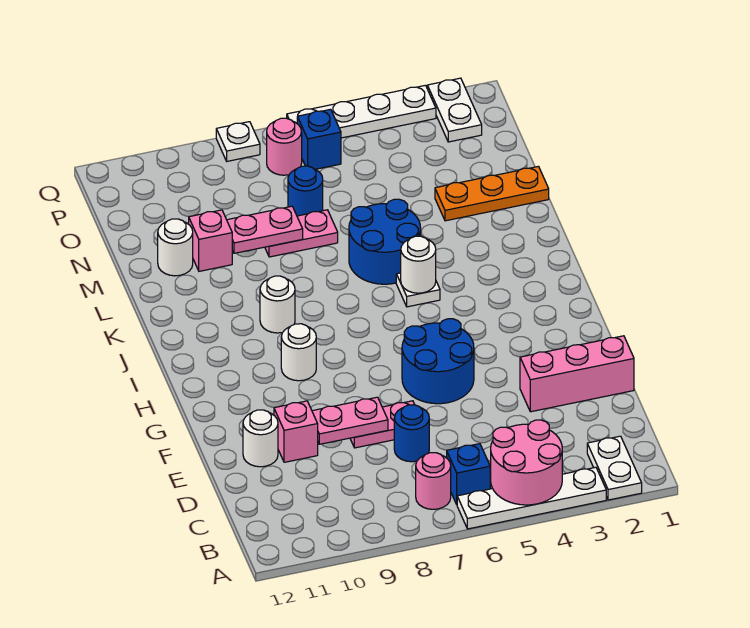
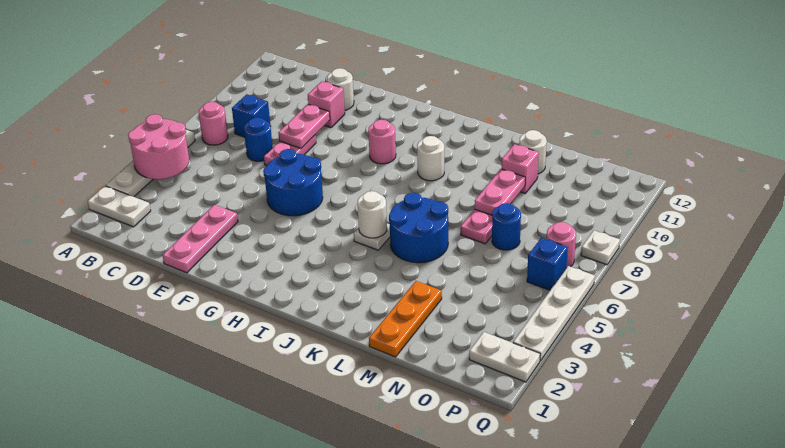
blue 1x1 brick [447,444,490,504] -> blue 1x1 brick moved to [232,94,270,137]
pink 1x3 brick [520,336,634,412] -> pink 1x3 plate [163,205,238,273]
white 1x1 round brick [281,324,316,381] -> pink 1x1 round brick [368,120,396,164]

